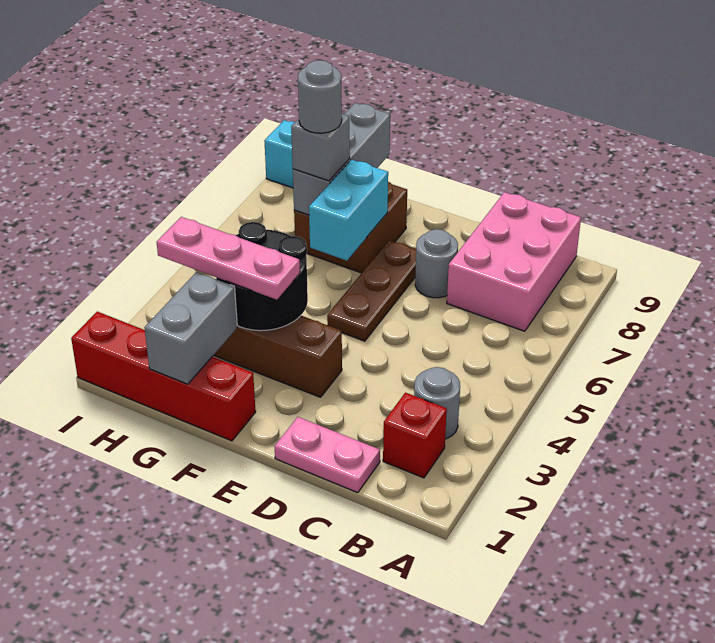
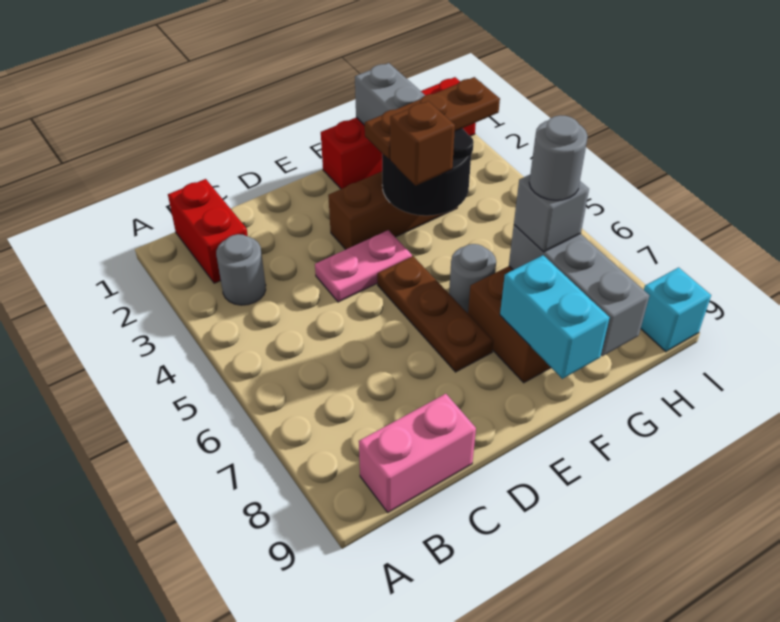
red 1x1 brick [383,393,447,478] -> red 1x2 brick [168,179,248,283]
pink 2x3 brick [447,192,581,331] -> pink 1x2 brick [359,394,476,512]
pink 1x2 plate [275,417,380,493] -> pink 1x2 plate moved to [315,230,412,302]
grey 1x1 round brick [415,229,458,298] -> grey 1x1 round brick moved to [449,244,496,313]
pink 1x3 plate [157,217,300,300] -> brown 1x3 plate [365,77,500,160]
none -> brown 1x1 brick [390,101,455,186]
cyan 1x2 brick [309,160,388,261] -> cyan 1x2 brick moved to [500,255,610,379]

